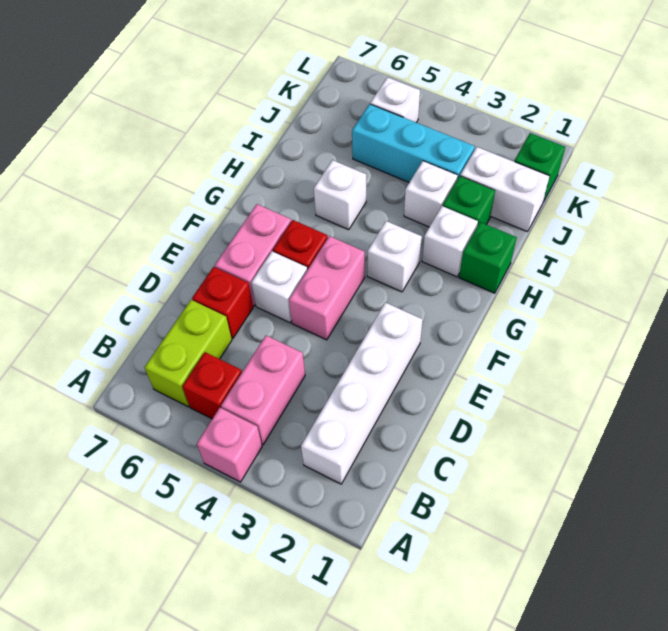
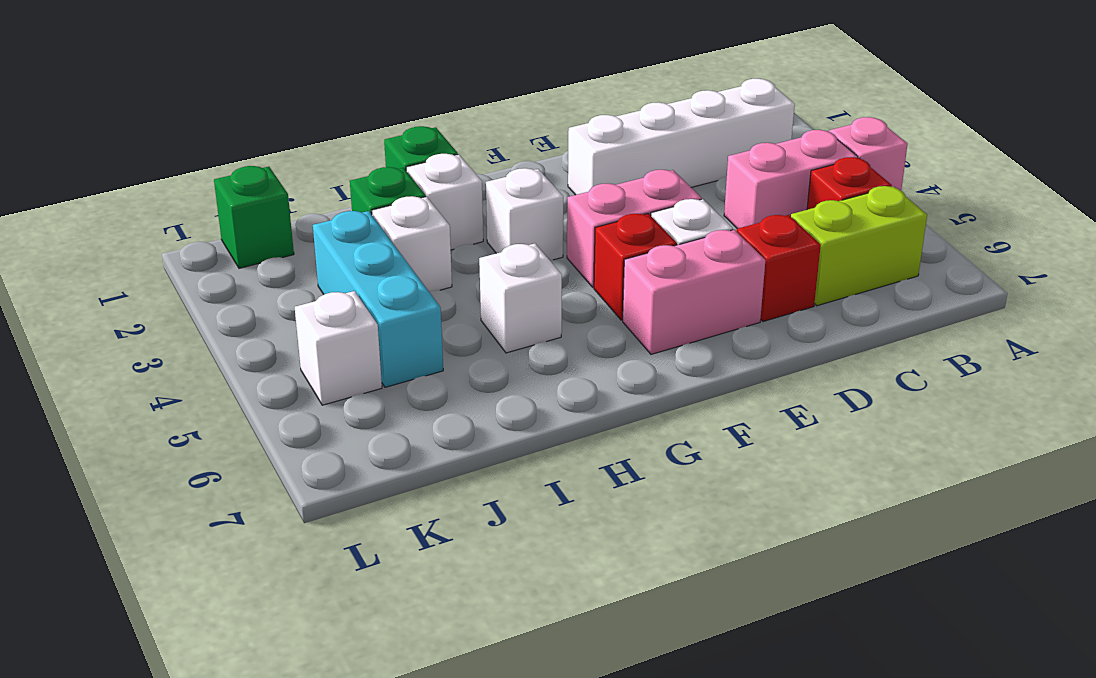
white 1x2 brick [460,147,550,232] -> none

